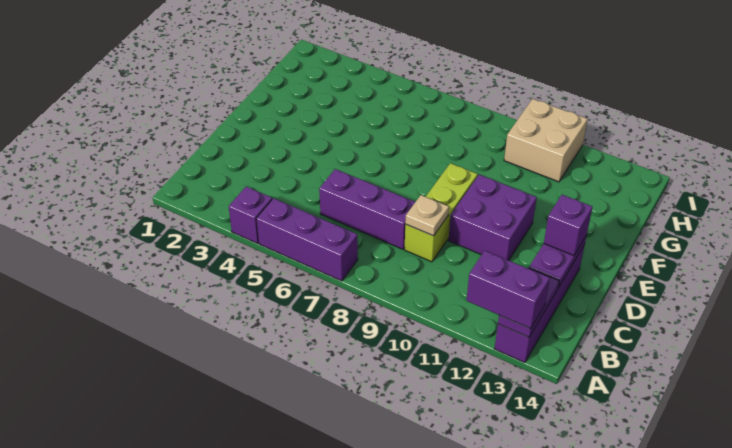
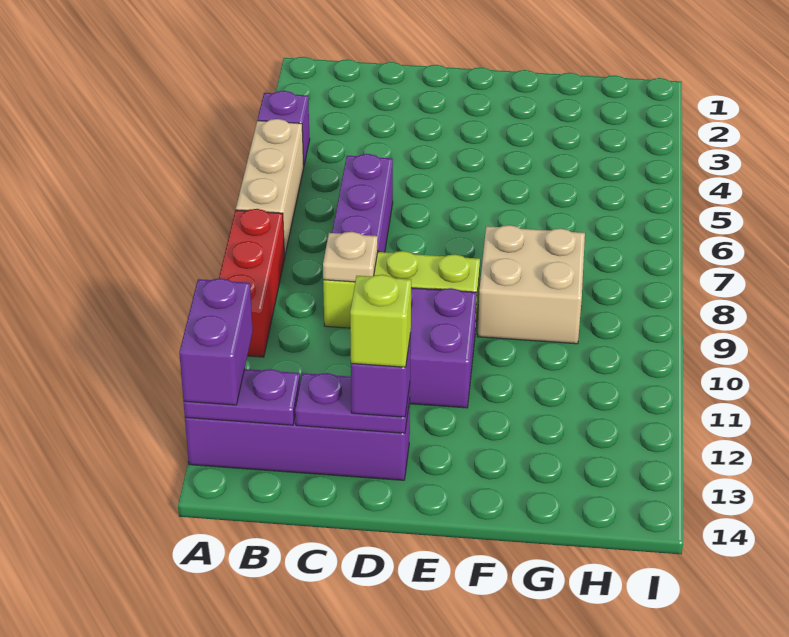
purple 1x3 brick [256,198,358,281] -> tan 1x3 brick [236,119,304,257]
none -> red 1x3 brick [219,209,285,357]
none -> lime 1x1 brick [350,275,411,367]
tan 2x2 brick [504,99,587,182] -> tan 2x2 brick moved to [477,225,585,344]

